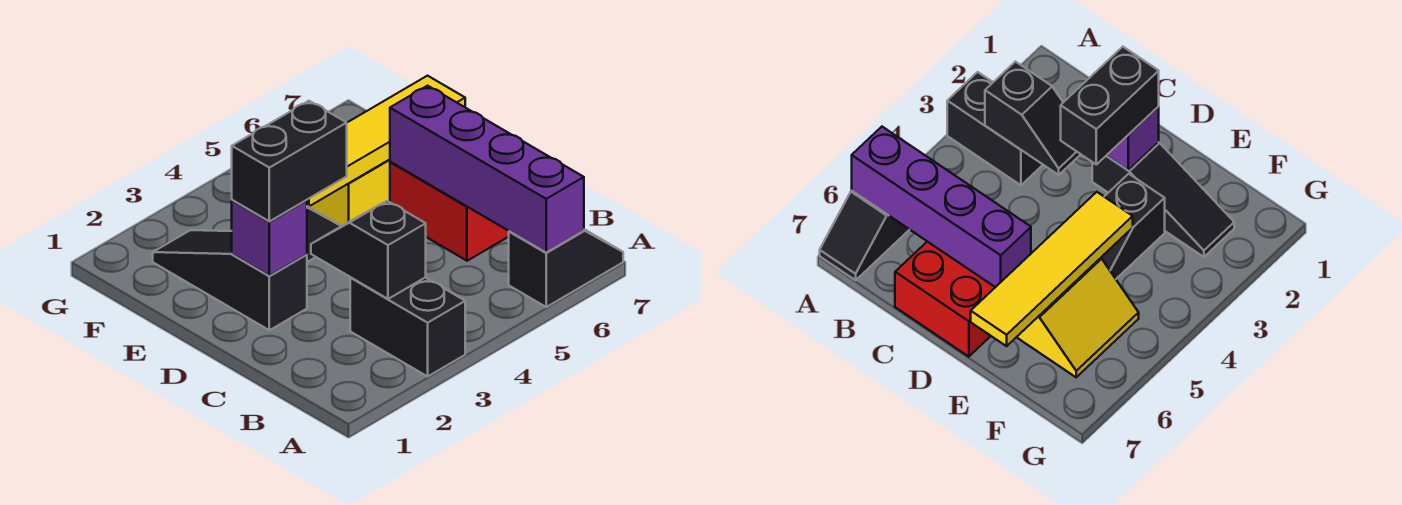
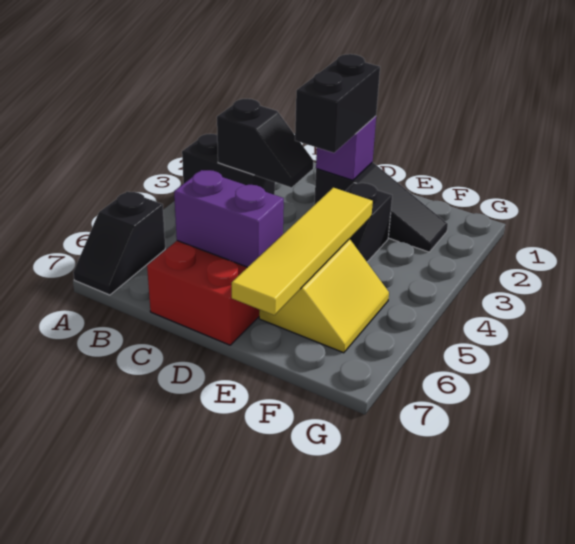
purple 1x4 brick [390,86,584,253] -> purple 1x2 brick [174,170,284,267]

